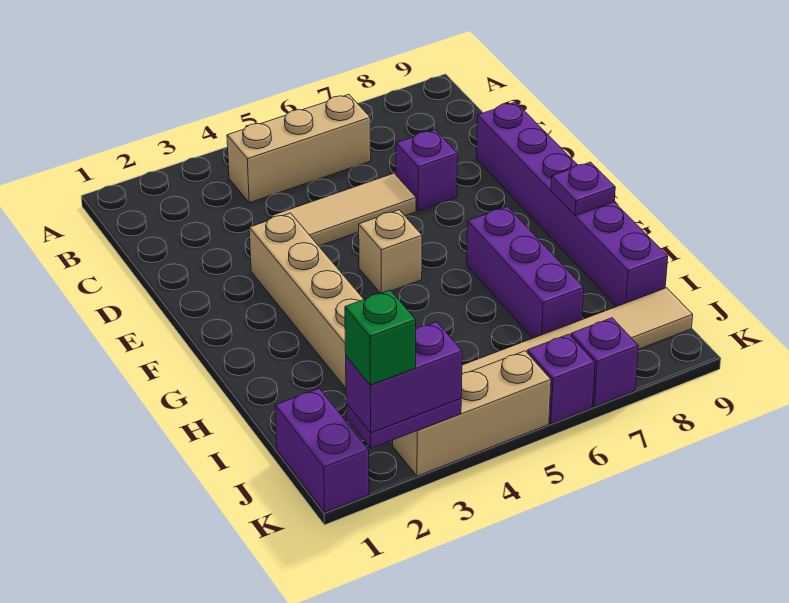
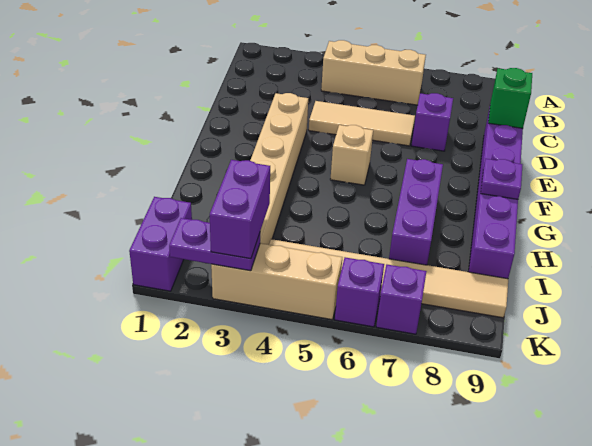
purple 1x2 brick [346,322,462,433] -> purple 1x2 brick turned to [210,160,270,259]
green 1x1 brick [345,290,416,385] -> green 1x1 brick moved to [488,68,532,128]

